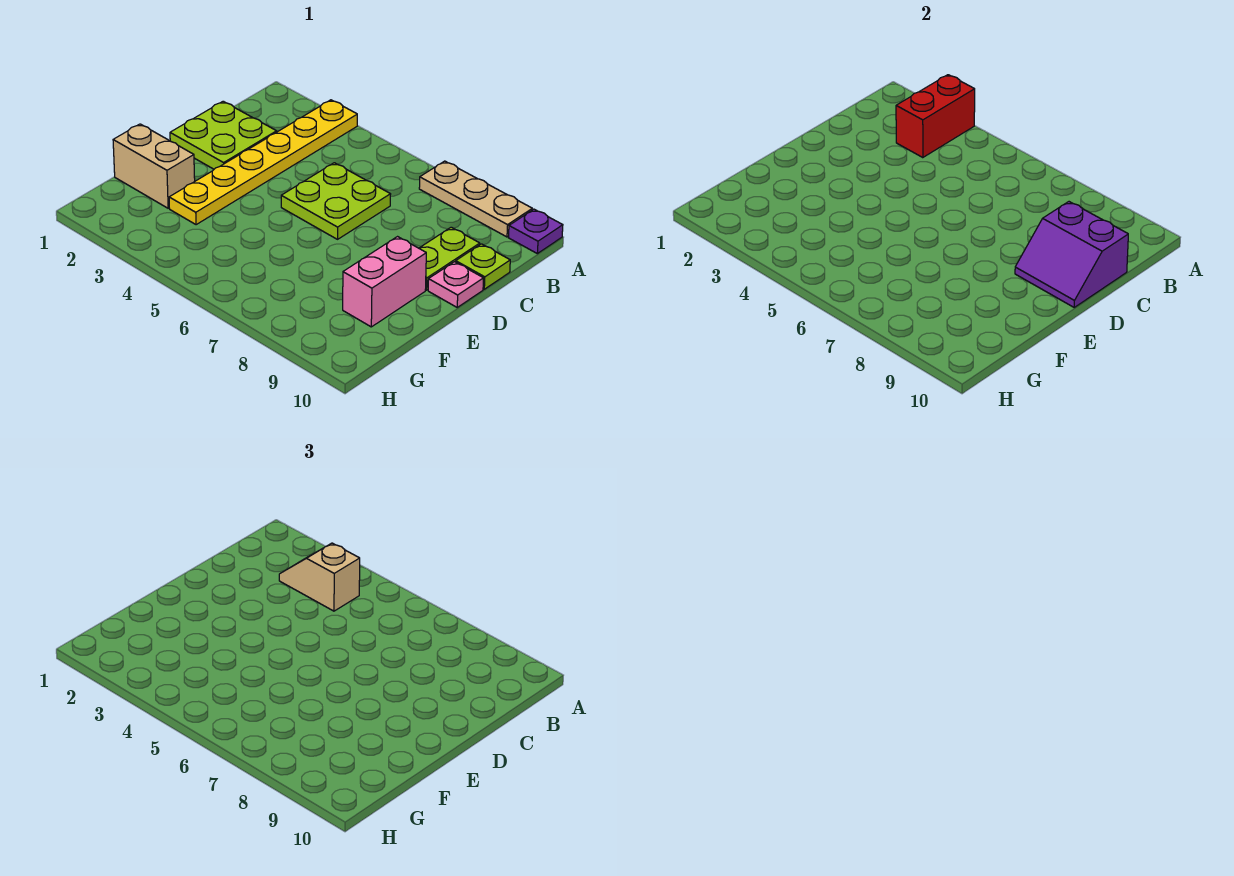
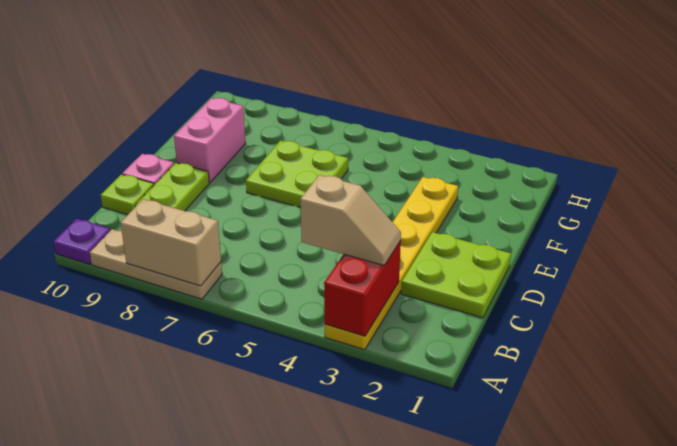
lime 2x2 plate [281,163,391,239] -> lime 2x2 plate moved to [246,141,348,208]
purple 2x2 slope [1015,202,1128,307] -> none
tan 1x2 brick [113,124,195,208] -> tan 1x2 brick moved to [121,199,221,286]

